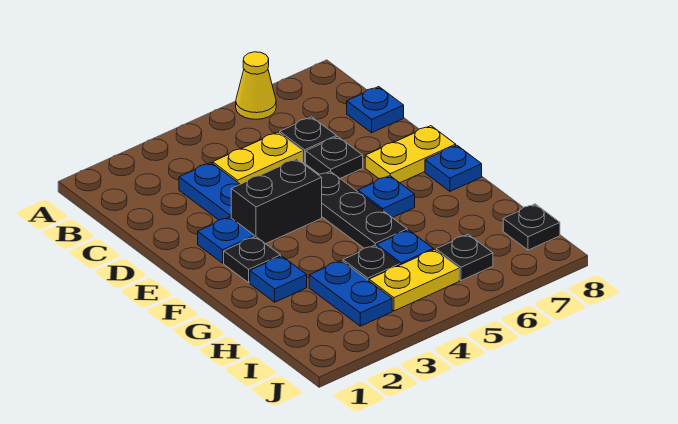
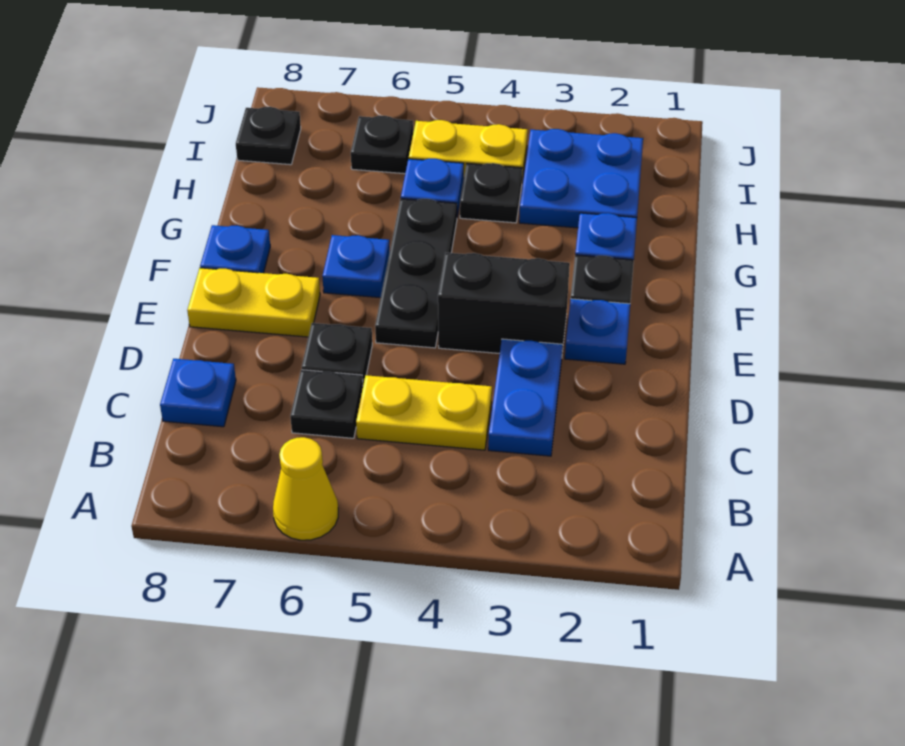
blue 1x2 plate [309,260,392,326] -> blue 2x2 plate [519,129,643,228]

